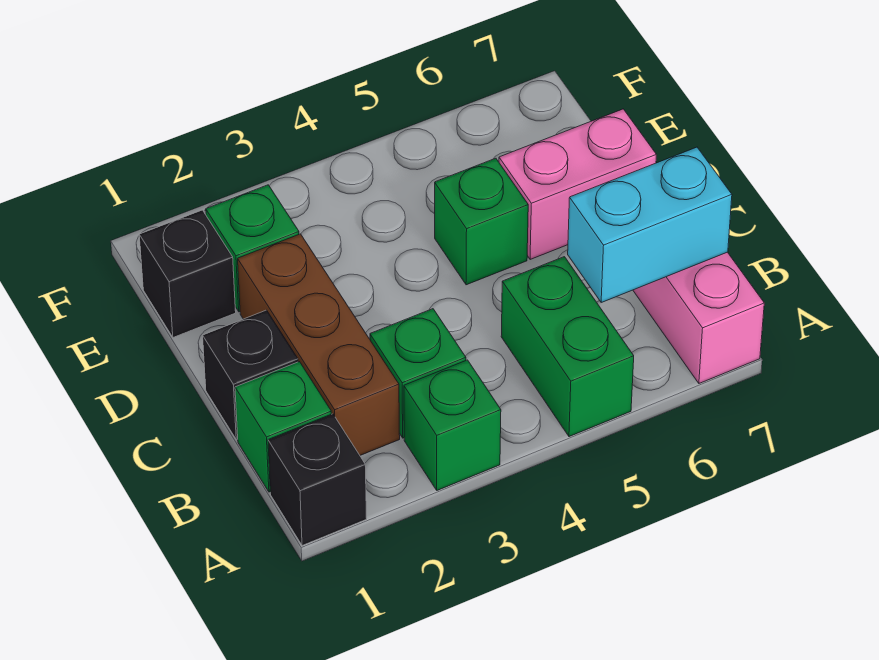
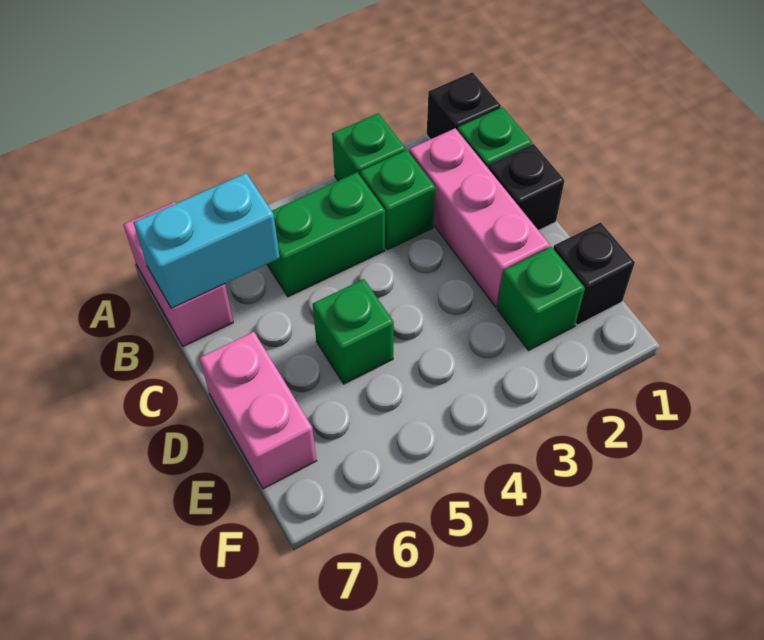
green 1x2 brick [501,257,634,437] -> green 1x2 brick turned to [267,173,385,297]
brown 1x3 brick [238,234,400,455] -> pink 1x3 brick [409,128,550,307]
pink 1x2 brick [499,109,656,259] -> pink 1x2 brick turned to [200,332,316,489]

